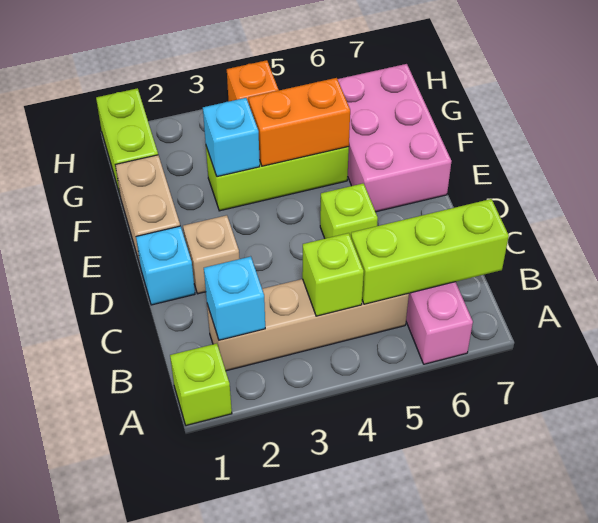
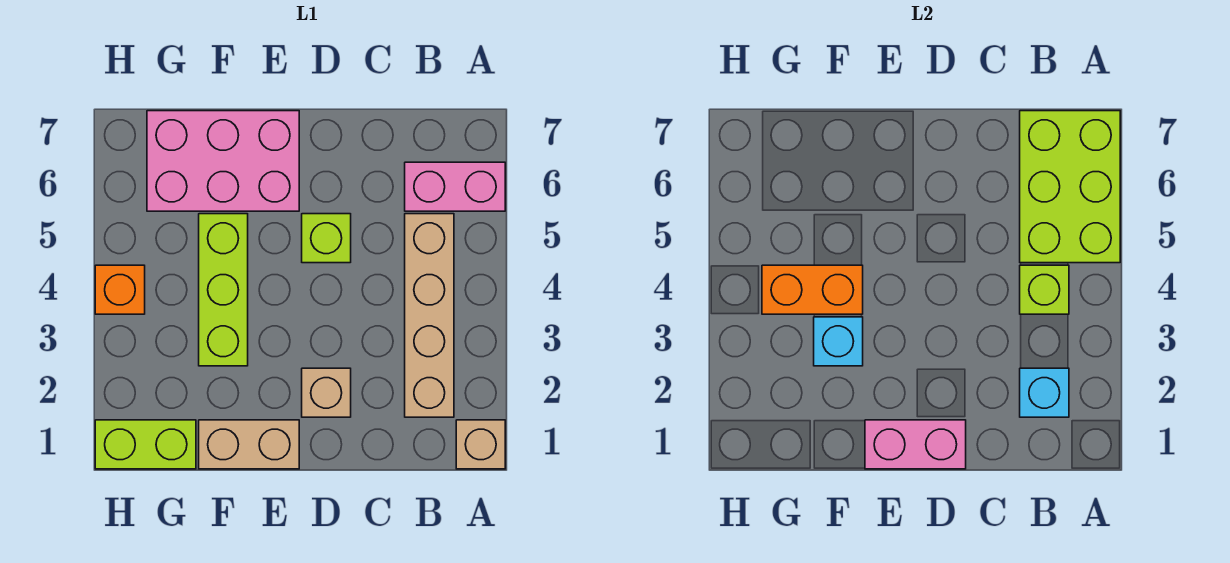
lime 1x1 brick [170,343,232,426] -> tan 1x1 brick [456,420,505,469]
lime 1x3 brick [351,199,509,304] -> lime 2x3 brick [1020,111,1120,263]
cyan 1x1 brick [136,226,195,305] -> none
none -> pink 1x2 brick [865,420,966,469]
orange 1x2 brick [249,78,350,166] -> orange 1x2 brick turned to [762,265,863,314]

